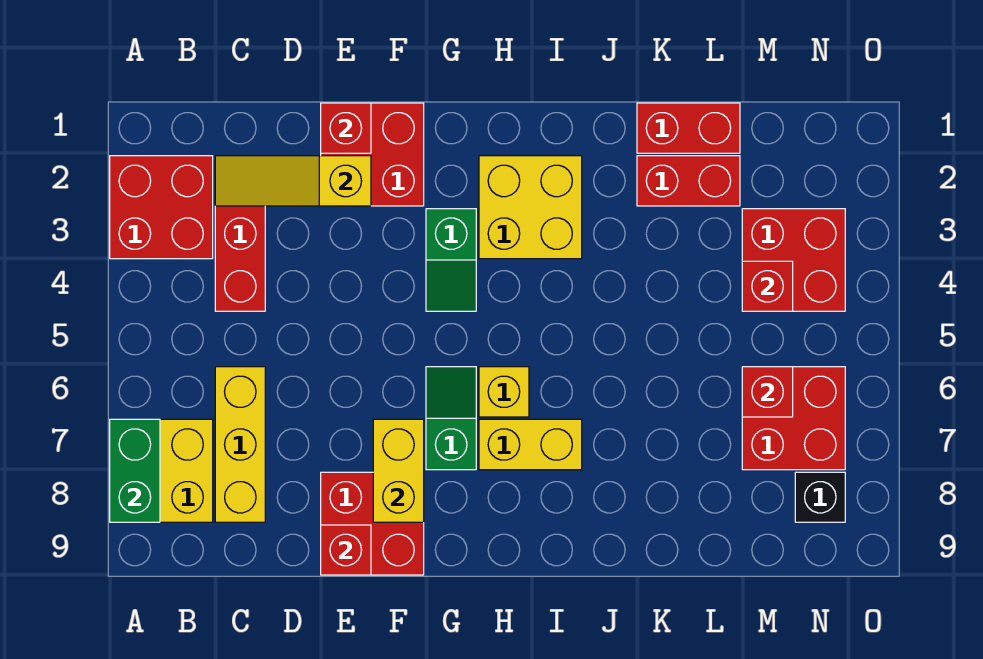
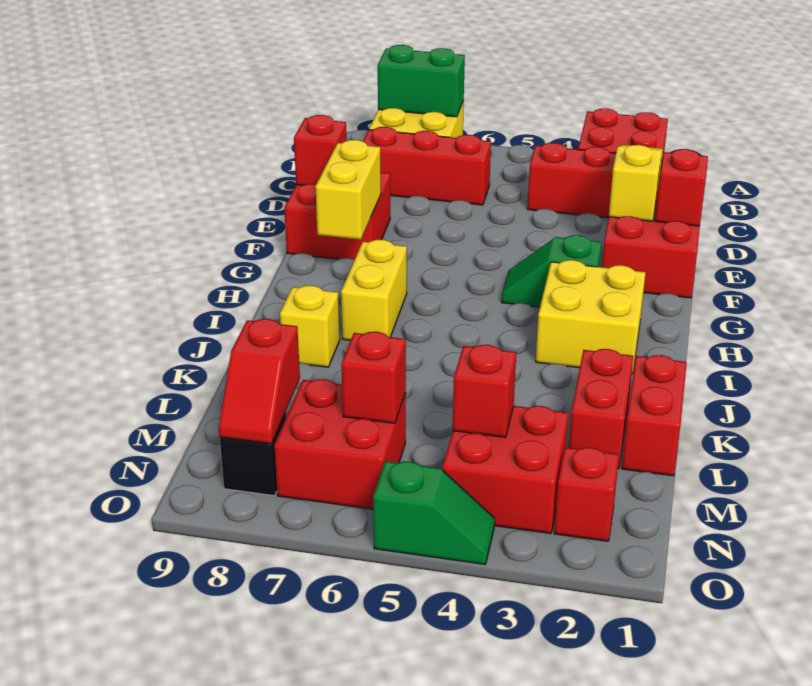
yellow 1x3 brick [215,367,265,522] -> red 1x3 brick [363,127,491,205]
yellow 1x2 brick [373,419,424,522] -> yellow 1x2 brick turned to [316,140,381,240]
green 1x2 slope [426,367,476,470] -> green 1x2 slope moved to [373,461,495,564]
yellow 1x1 brick [479,367,529,417] -> yellow 1x1 brick moved to [280,286,340,367]
none -> red 1x2 slope [219,319,300,444]
none -> red 1x1 brick [554,447,619,541]

